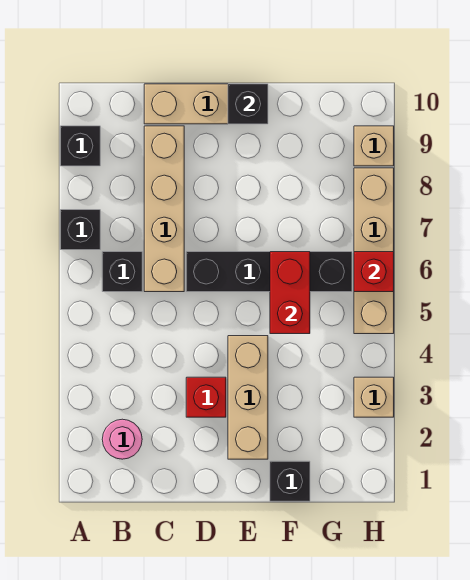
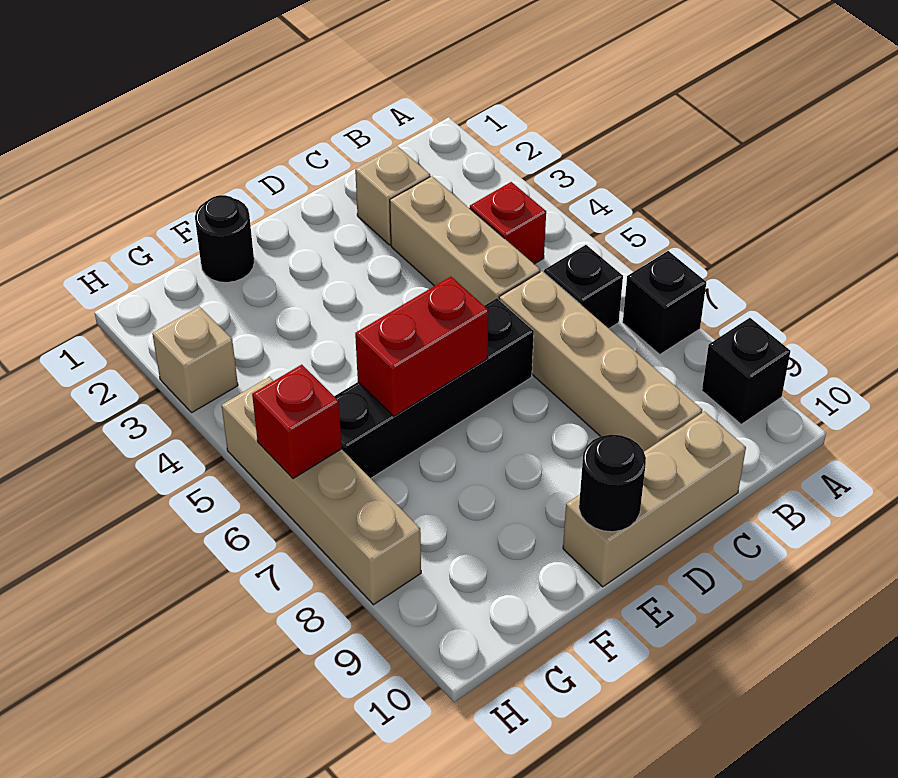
pink 1x1 round brick [102,419,142,459] -> none
red 1x1 brick [186,377,226,417] -> red 1x1 brick moved to [470,182,546,264]
tan 1x3 brick [228,336,268,459] -> tan 1x3 brick moved to [390,176,540,306]
black 1x1 brick [228,84,268,124] -> black 1x1 round brick [579,435,646,532]
black 1x1 brick [270,461,310,501] -> black 1x1 round brick [195,195,254,282]
red 1x2 brick [270,252,310,334] -> red 1x2 brick turned to [355,277,489,416]
tan 1x1 brick [354,126,394,166] -> tan 1x1 brick moved to [355,146,430,245]

